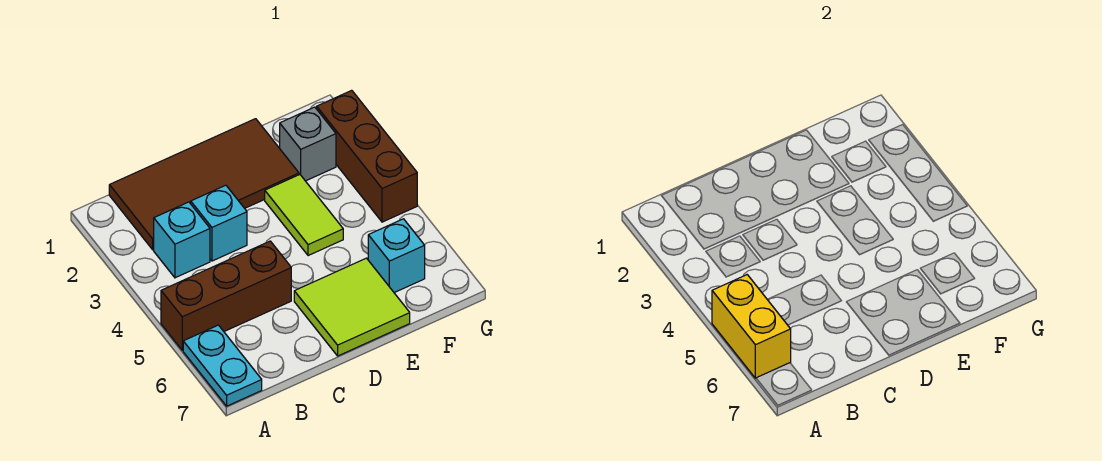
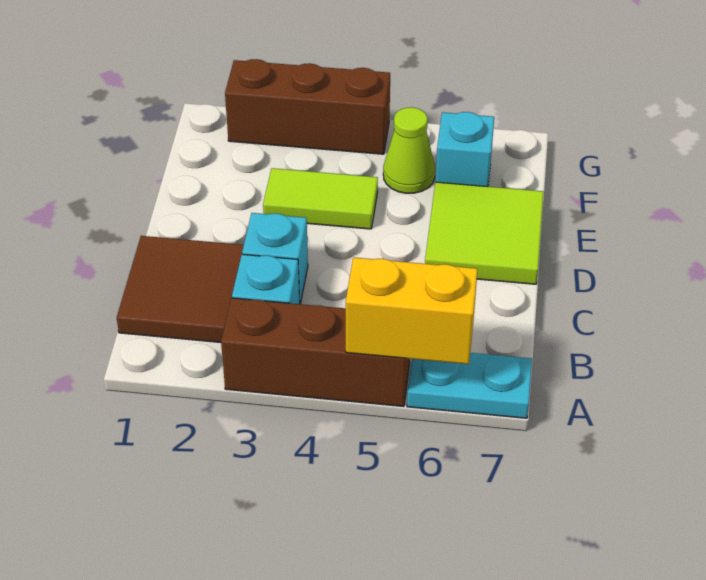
brown 1x3 brick [161,241,291,350] -> brown 1x3 brick turned to [221,298,410,407]
brown 2x4 tile [109,119,299,250] -> brown 2x2 tile [117,236,244,343]
grey 1x1 brick [280,107,336,181] -> none
none -> lime 1x1 cone [383,107,435,193]

